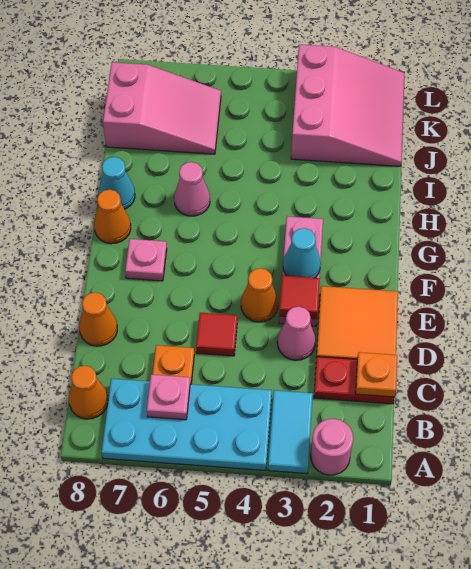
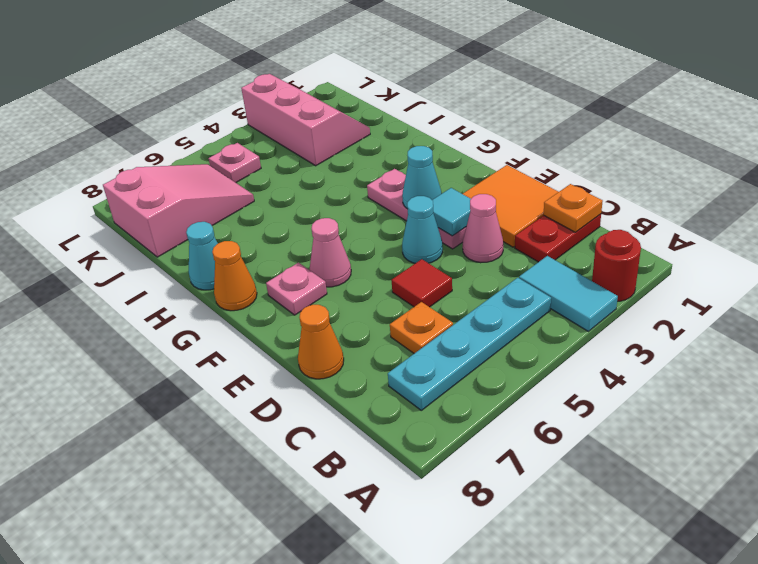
pink 1x1 round brick [311,419,353,475] -> red 1x1 round brick [592,230,641,301]
cyan 2x4 plate [102,379,272,471] -> cyan 1x4 plate [388,278,551,410]
pink 1x1 plate [147,375,190,420] -> pink 1x1 plate moved to [209,143,261,183]
orange 1x1 cone [69,366,108,419] -> none
red 1x1 tile [279,276,320,319] -> cyan 1x1 tile [432,188,471,236]
orange 1x1 cone [241,268,278,322] -> cyan 1x1 cone [402,196,443,263]
pink 1x1 cone [174,162,210,216] -> pink 1x1 cone moved to [310,218,351,287]
pink 3x3 slope [291,44,404,166] -> pink 2x3 slope [241,74,370,166]

